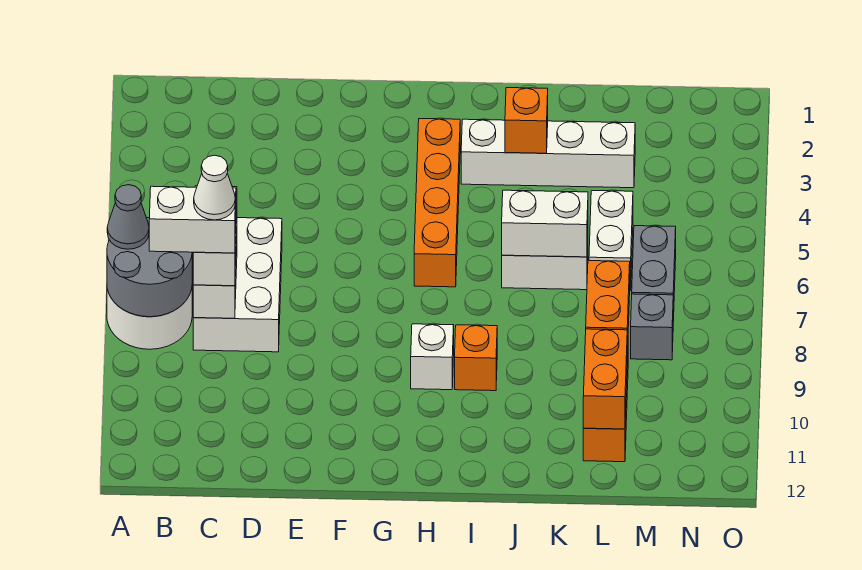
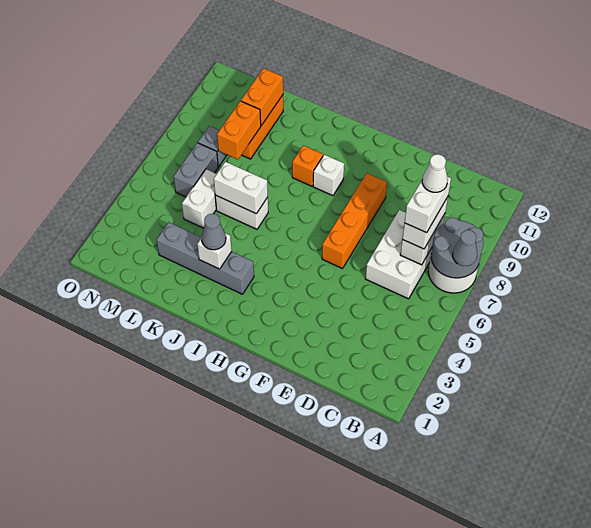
white 1x2 brick [149,186,236,253] -> white 1x2 brick turned to [404,177,451,233]
orange 1x4 brick [414,119,460,287] -> orange 1x4 brick moved to [322,173,387,269]
white 1x4 brick [461,119,635,188] -> grey 1x4 brick [157,223,254,294]
orange 1x1 brick [505,88,548,153] -> white 1x1 brick [197,233,232,269]
none -> grey 1x1 cone [202,214,226,250]

